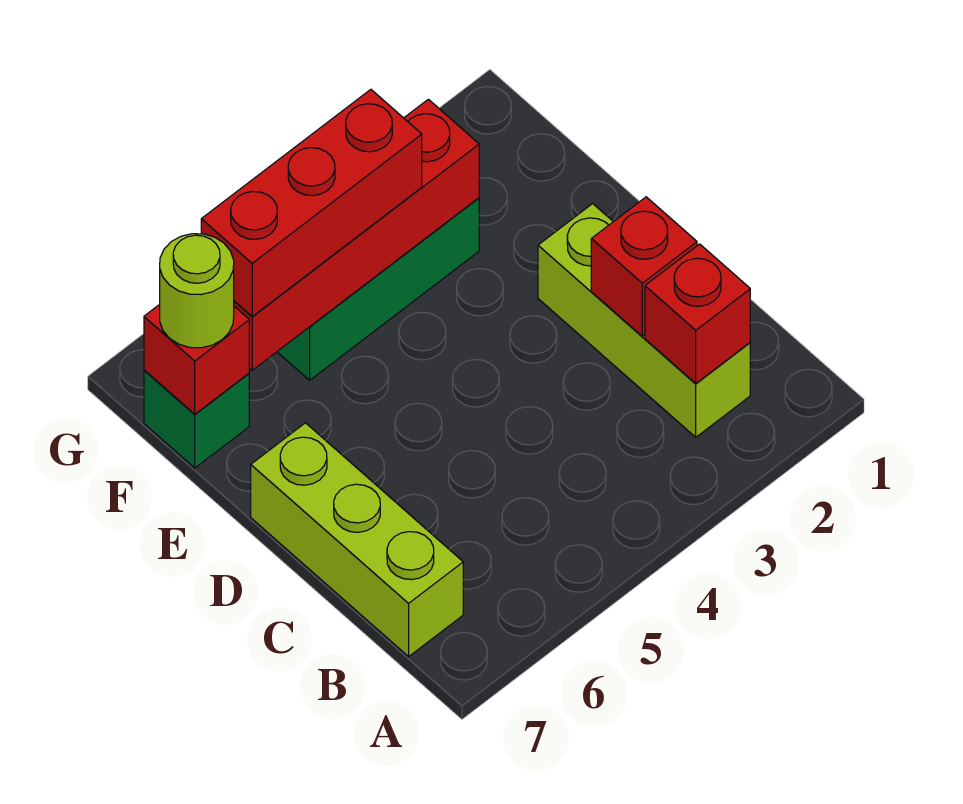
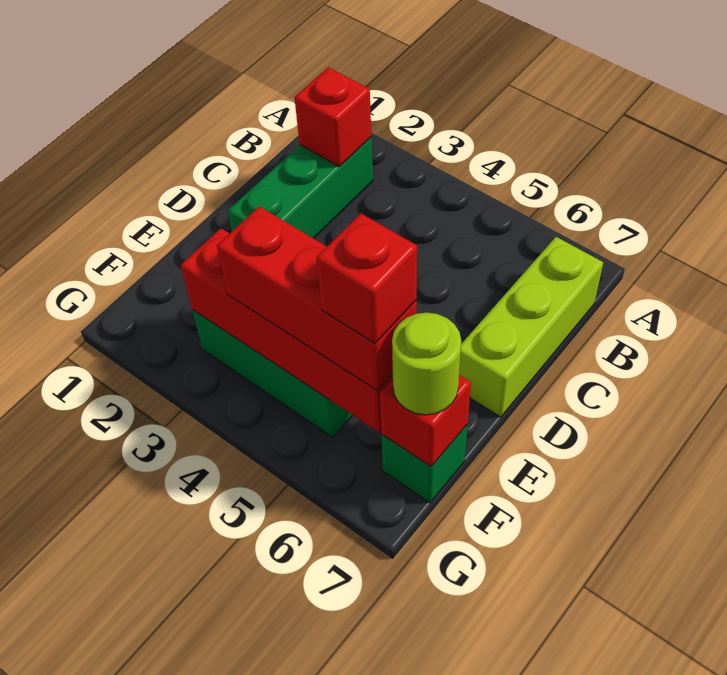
lime 1x3 brick [538,204,750,437] -> green 1x3 brick [228,137,373,239]
red 1x1 brick [591,197,697,336] -> red 1x1 brick moved to [316,213,417,343]

